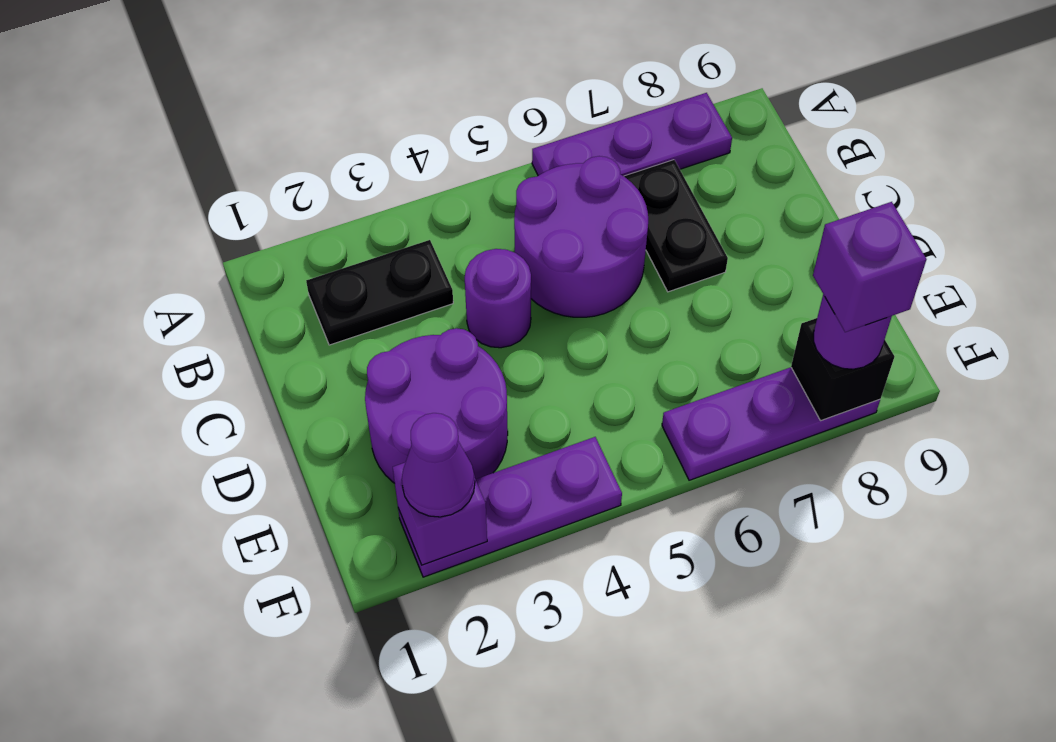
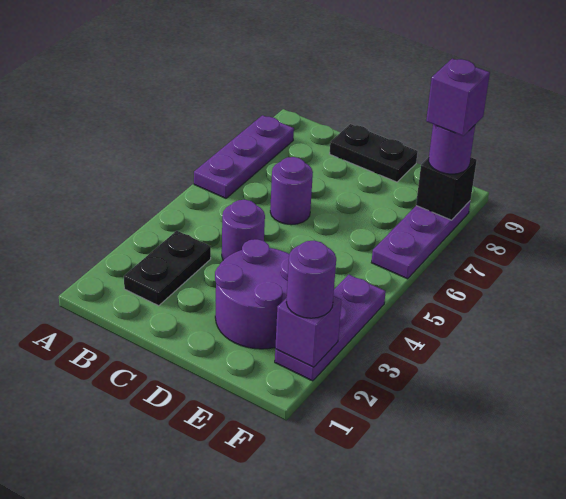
purple 2x2 round brick [514,156,648,317] -> purple 1x1 round brick [270,157,313,225]
black 1x2 plate [624,160,728,292] -> black 1x2 plate moved to [330,124,418,182]
purple 1x1 cone [402,413,475,517] -> purple 1x1 round brick [286,241,336,318]

